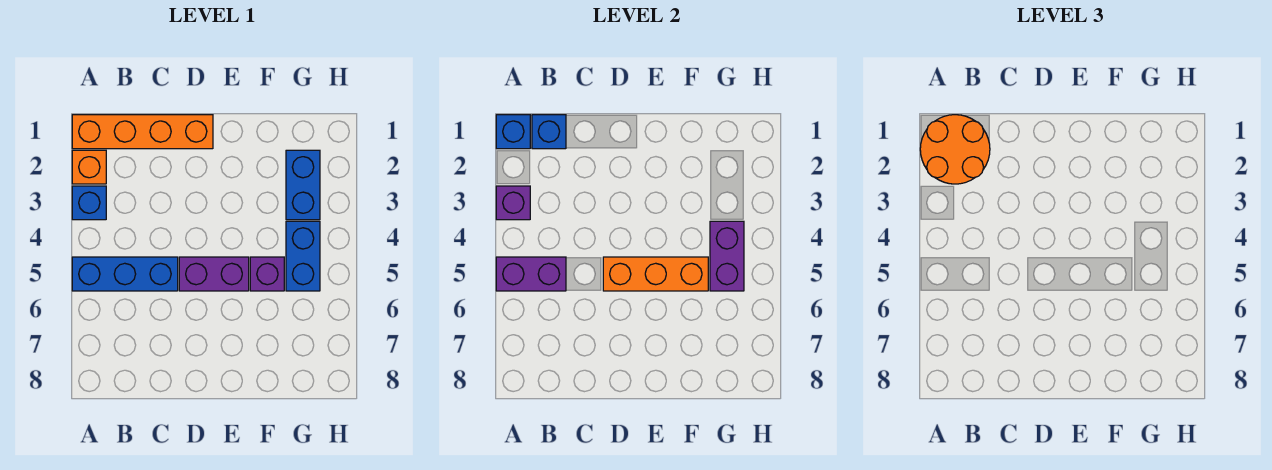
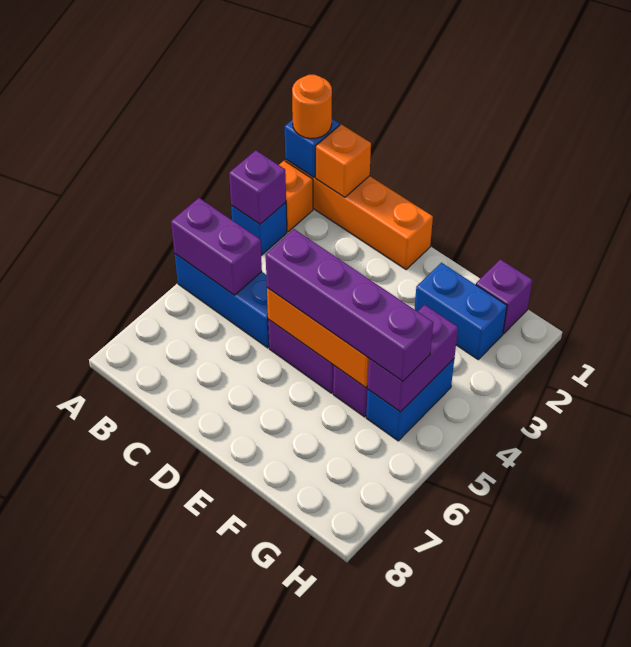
orange 2x2 round brick [920,115,990,184] -> orange 1x1 round brick [292,75,332,139]
blue 1x1 brick [532,115,566,149] -> orange 1x1 brick [316,124,371,197]
none -> purple 1x4 brick [266,229,433,381]
none -> purple 1x1 brick [476,259,533,334]
blue 1x2 brick [286,150,320,220] -> blue 1x2 brick turned to [415,263,507,359]

